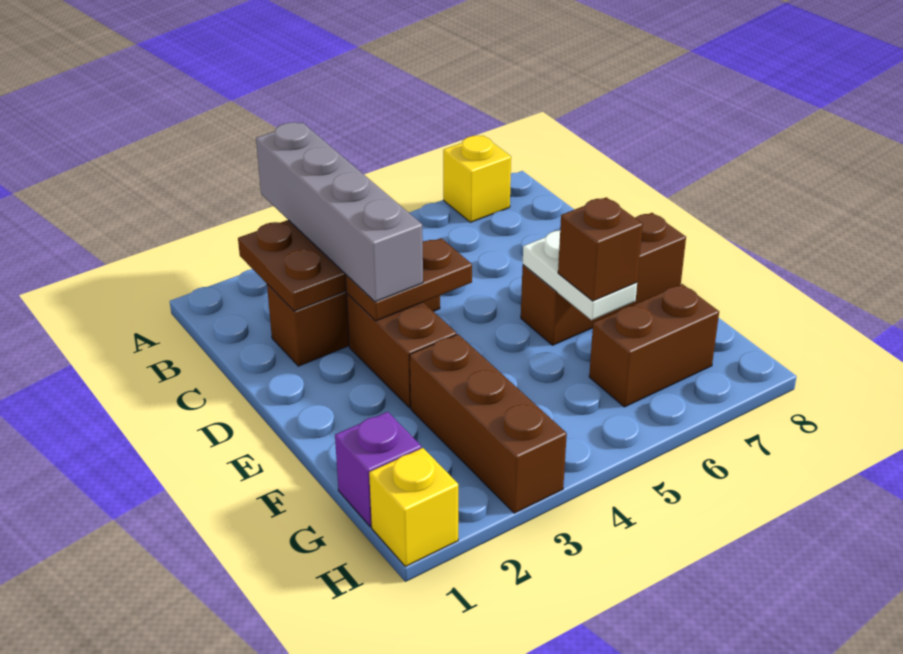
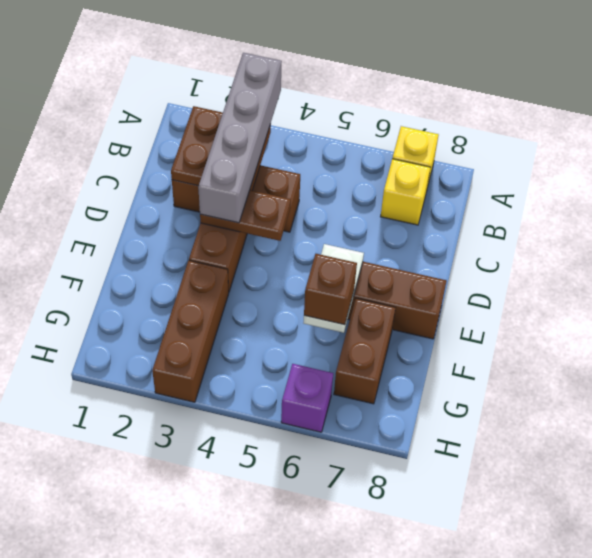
purple 1x1 brick [335,412,421,527] -> purple 1x1 brick moved to [281,364,333,432]
brown 1x2 brick [589,284,719,407] -> brown 1x2 brick turned to [334,298,395,404]
yellow 1x1 brick [369,448,458,567] -> yellow 1x1 brick moved to [381,159,431,225]

